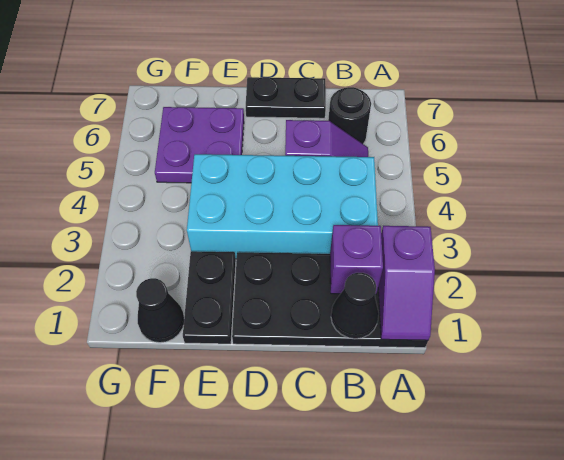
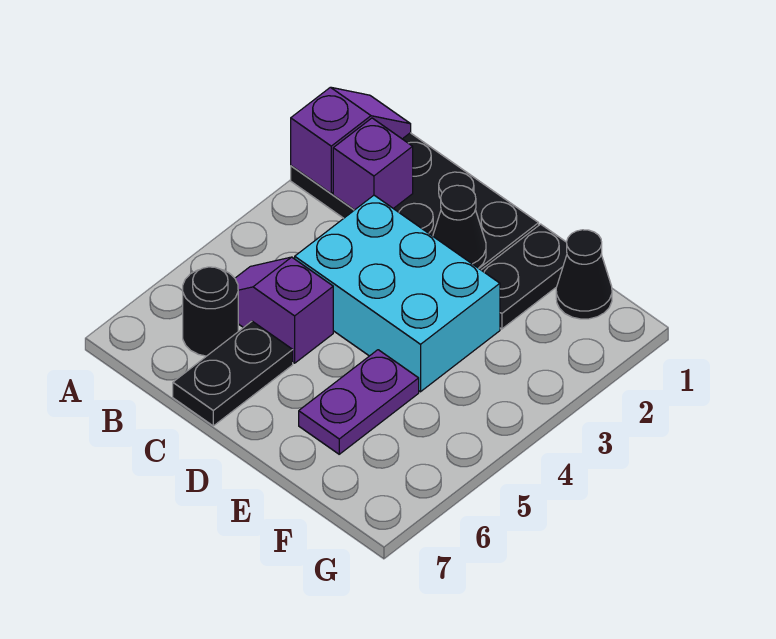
black 1x1 cone [331,273,379,339] -> black 1x1 cone moved to [433,185,486,268]
cyan 2x4 brick [187,154,378,259] -> cyan 2x3 brick [295,195,500,392]
black 1x2 plate [246,77,326,118] -> black 1x2 plate turned to [173,321,293,426]
purple 2x2 plate [155,107,244,183] -> purple 1x2 plate [299,350,419,454]

